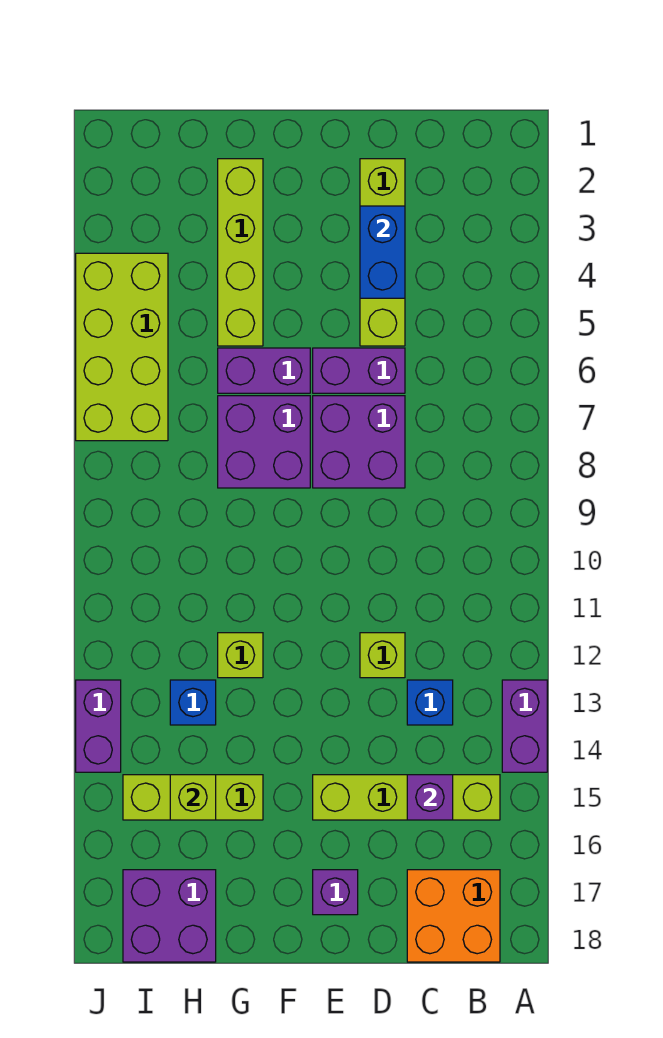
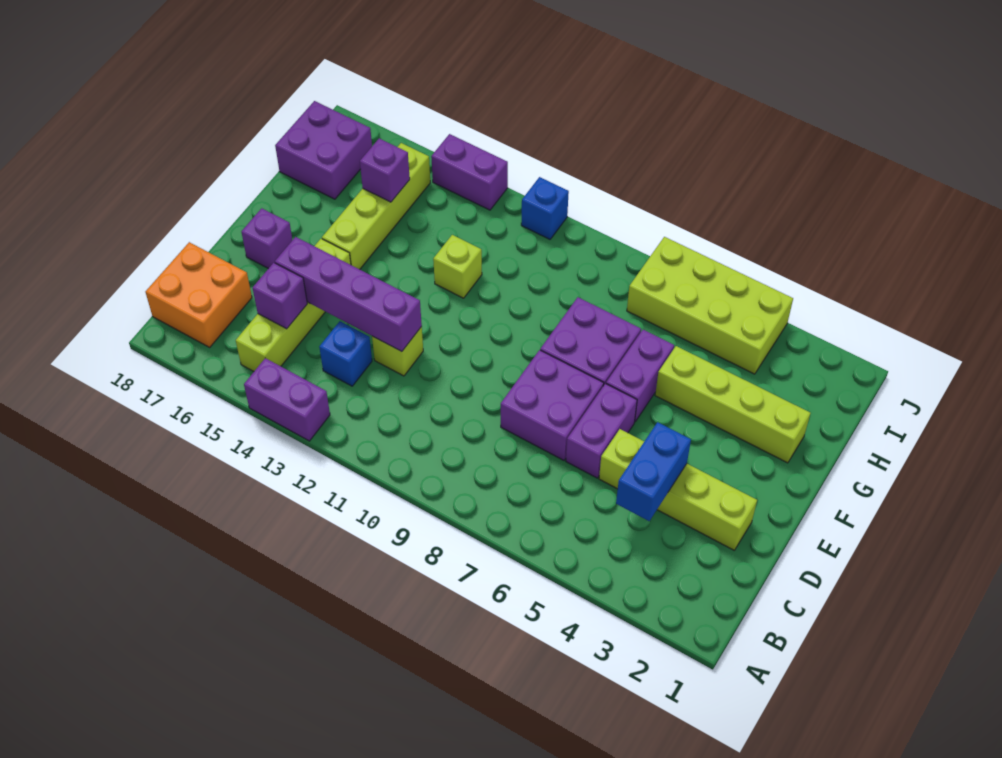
blue 1x2 brick [360,206,405,298] -> blue 1x2 brick turned to [616,422,691,521]
none -> purple 1x4 brick [275,237,422,352]
lime 1x3 brick [123,775,263,820] -> lime 1x4 brick [322,143,430,269]
blue 1x1 brick [170,680,216,725] -> blue 1x1 brick moved to [521,177,569,239]
lime 1x1 brick [170,775,216,820] -> purple 1x1 brick [360,138,410,202]

